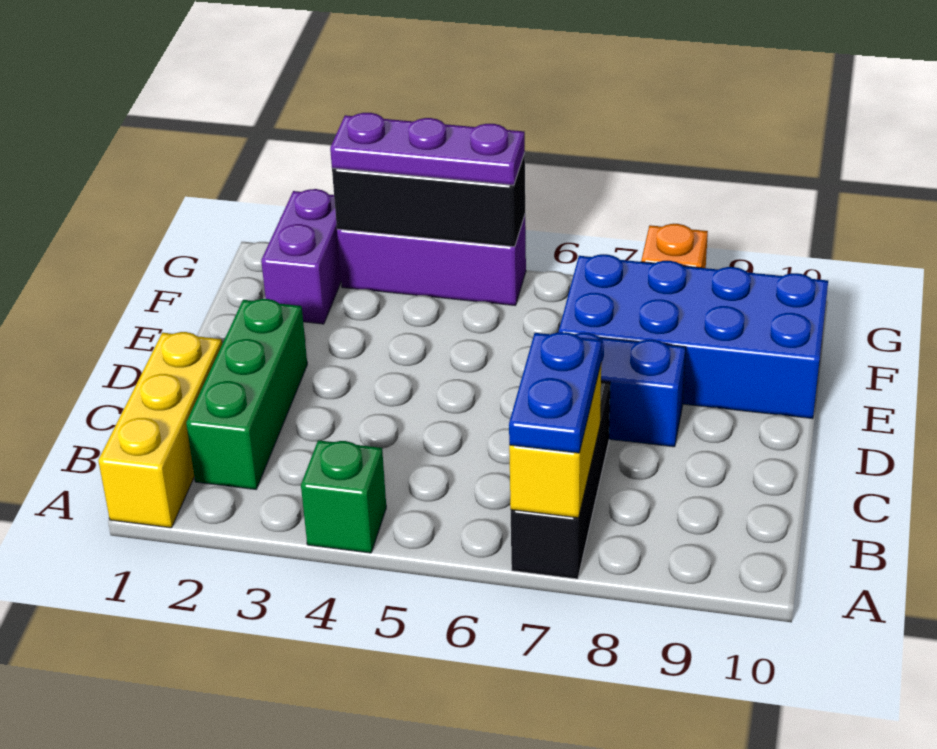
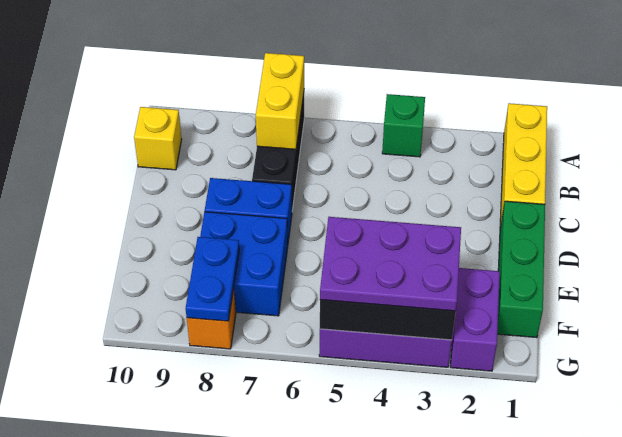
blue 1x2 plate [509,332,602,453] -> blue 1x2 plate moved to [186,237,239,321]
green 1x3 brick [186,299,307,489] -> green 1x3 brick moved to [497,201,545,338]
none -> yellow 1x1 brick [134,107,182,170]
blue 2x4 brick [559,254,828,419] -> blue 2x2 brick [200,212,288,316]
purple 1x3 plate [330,113,525,185] -> purple 2x3 plate [320,217,461,311]

